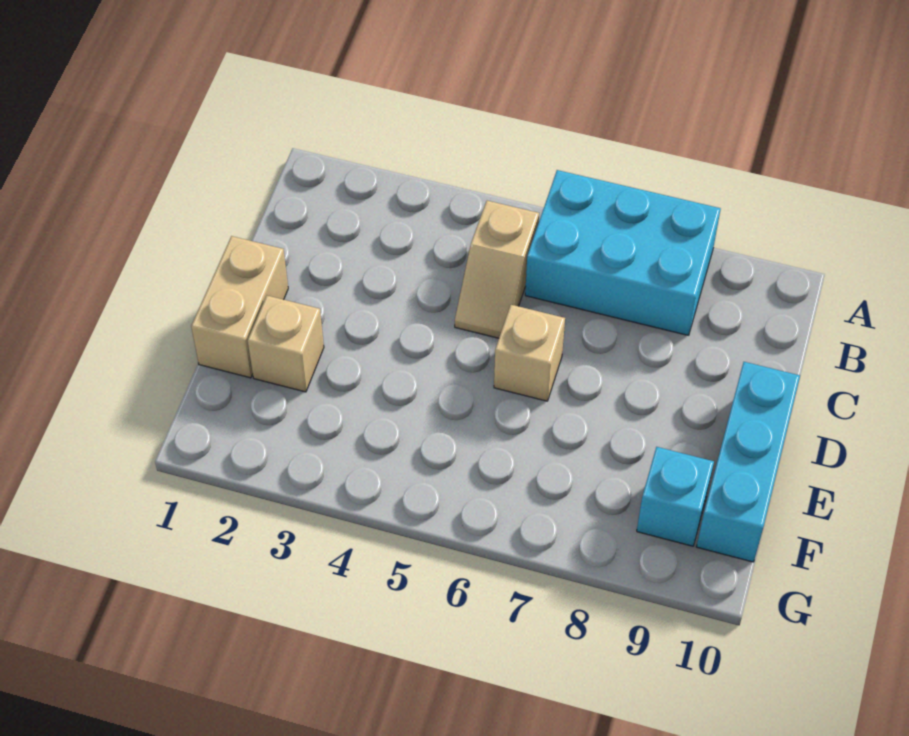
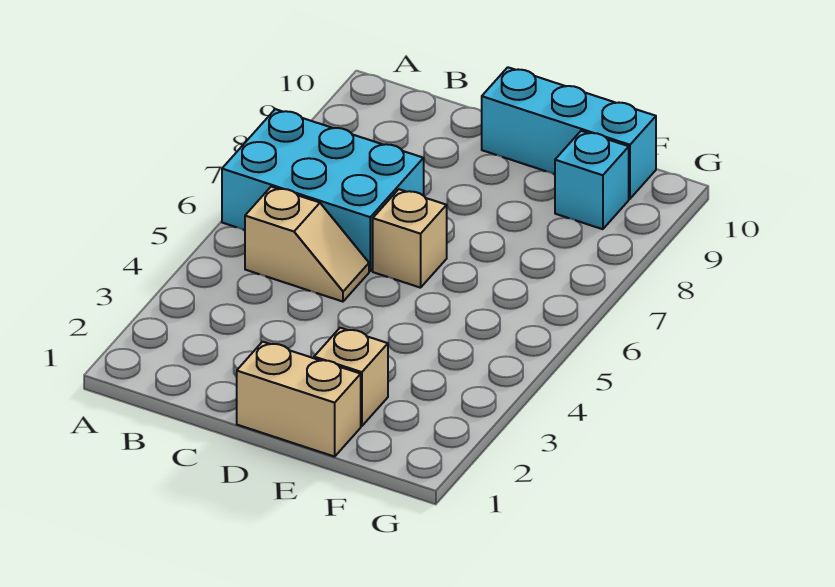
cyan 2x3 brick [525,170,721,335] -> cyan 2x3 brick turned to [222,109,424,271]

